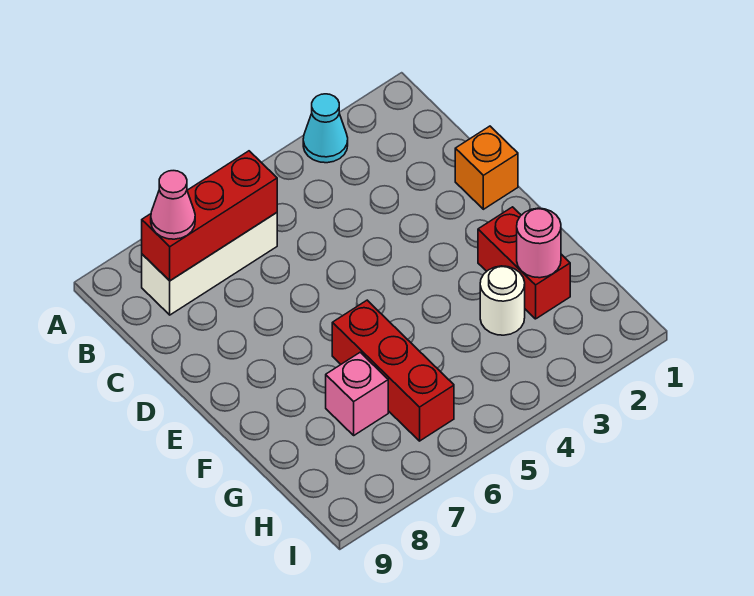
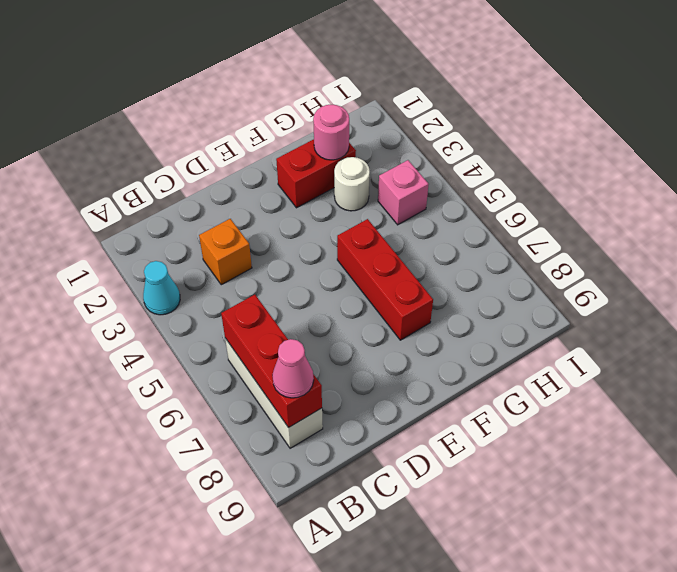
orange 1x1 brick [455,126,518,209] -> orange 1x1 brick moved to [199,219,252,285]
red 1x3 brick [332,300,454,441] -> red 1x3 brick turned to [337,219,433,340]
pink 1x1 brick [326,352,388,435] -> pink 1x1 brick moved to [378,160,429,225]

